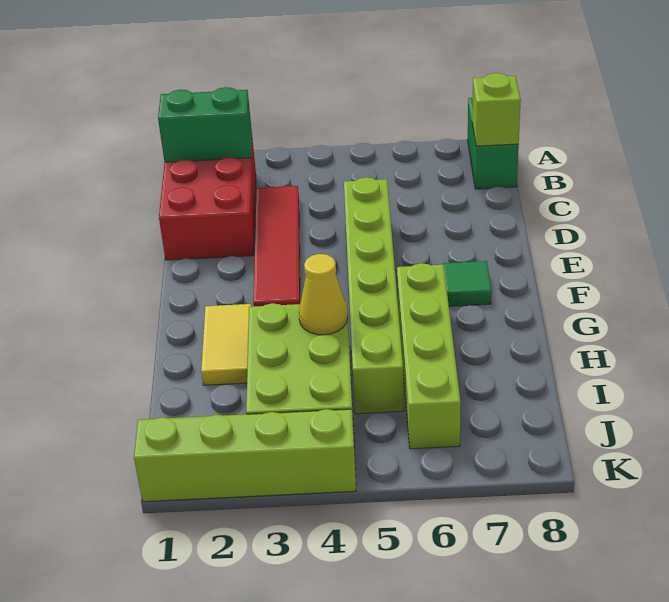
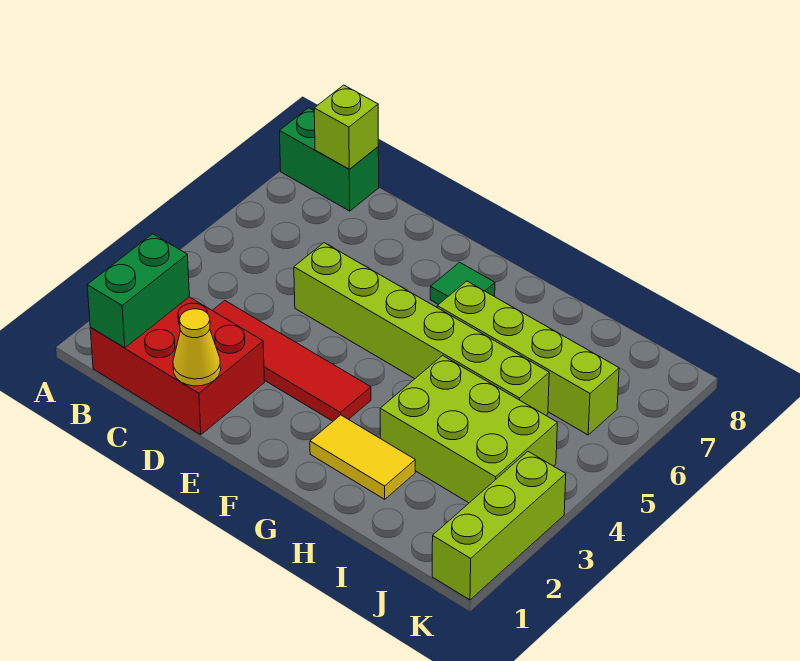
yellow 1x1 cone [299,254,348,335] -> yellow 1x1 cone moved to [173,309,221,386]
lime 1x4 brick [134,409,356,502] -> lime 1x3 brick [432,452,566,600]

